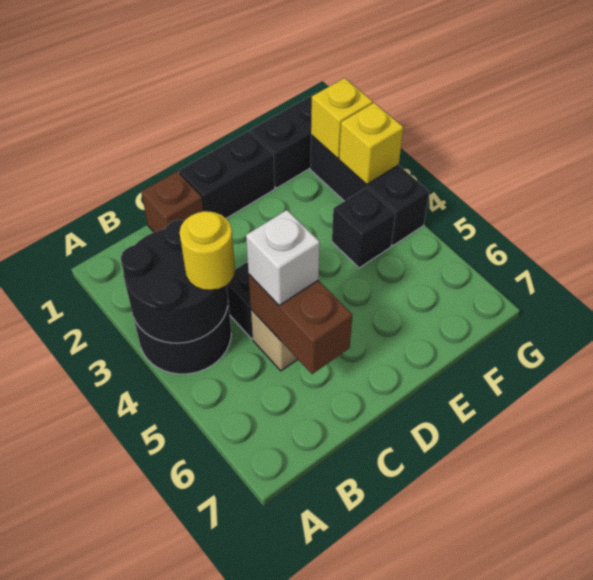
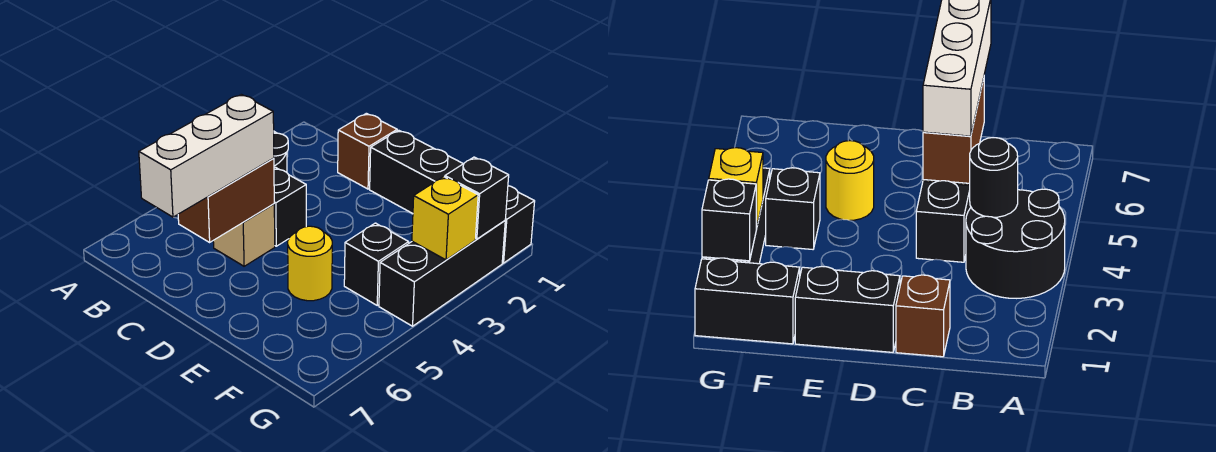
black 2x2 round brick [121,220,228,343] -> black 1x1 round brick [970,138,1018,217]
yellow 1x1 round brick [179,211,235,290] -> yellow 1x1 round brick moved to [288,226,332,301]
white 1x1 brick [246,210,320,306] -> white 1x3 brick [139,94,274,217]
yellow 1x1 brick [311,78,373,158] -> black 1x1 brick [445,157,509,239]

